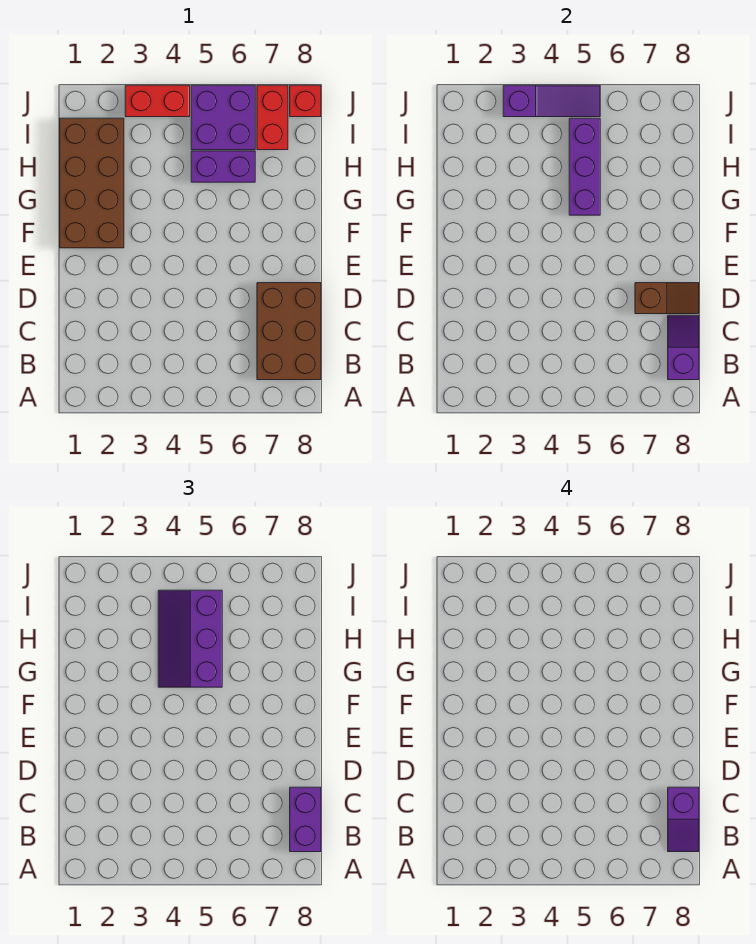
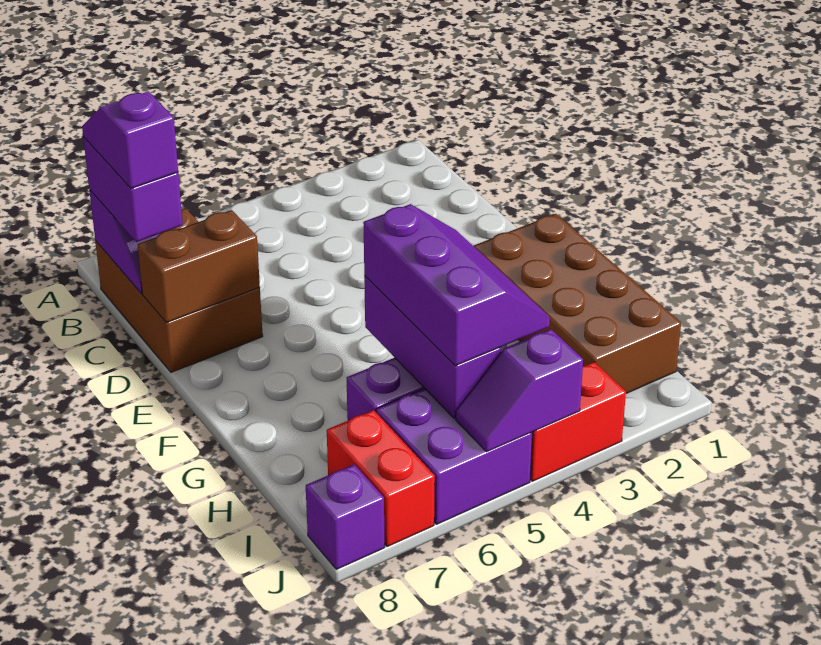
brown 1x2 slope [635,283,699,314] -> brown 1x2 brick [138,210,260,323]
purple 1x3 slope [503,85,600,117] -> purple 1x2 slope [456,329,583,452]
red 1x1 brick [290,85,321,117] -> purple 1x1 brick [306,464,385,569]

